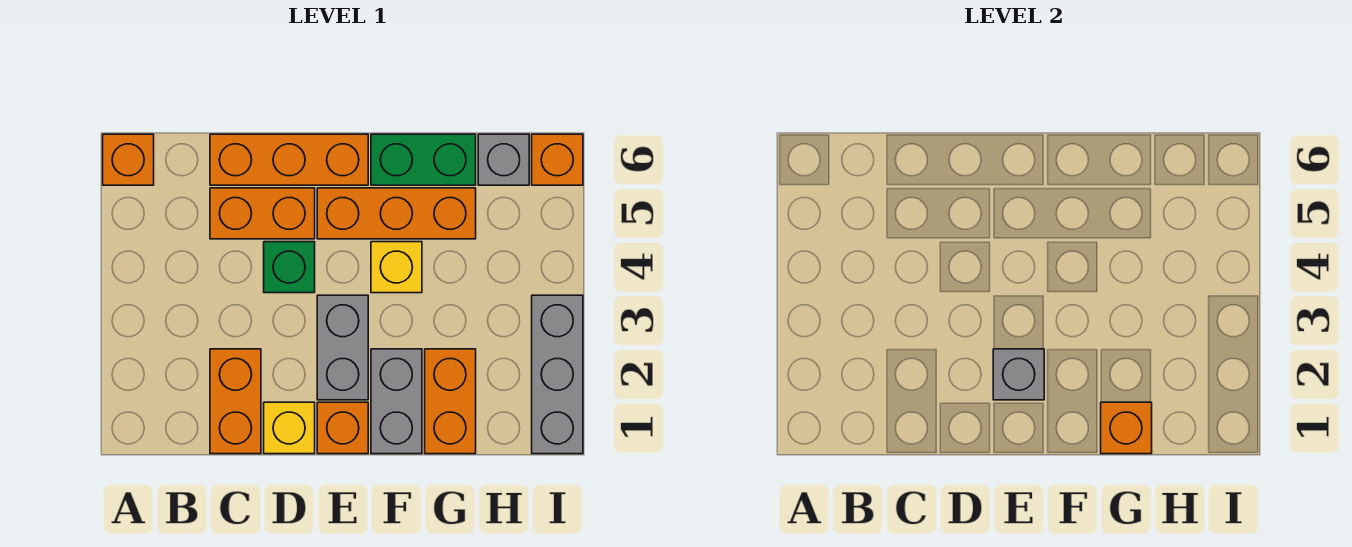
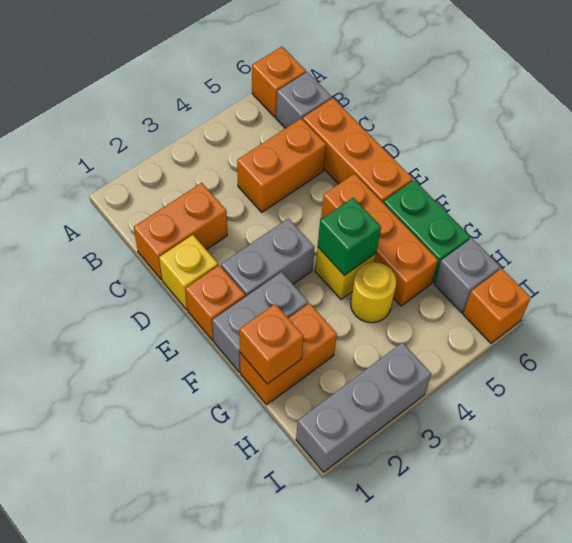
orange 1x2 brick [210,188,315,239] -> orange 1x2 brick turned to [237,119,326,212]
green 1x1 brick [264,242,315,293] -> green 1x1 brick moved to [318,198,381,276]
grey 1x1 brick [993,349,1044,400] -> grey 1x1 brick moved to [276,72,332,128]
none -> yellow 1x1 round brick [351,262,396,323]

